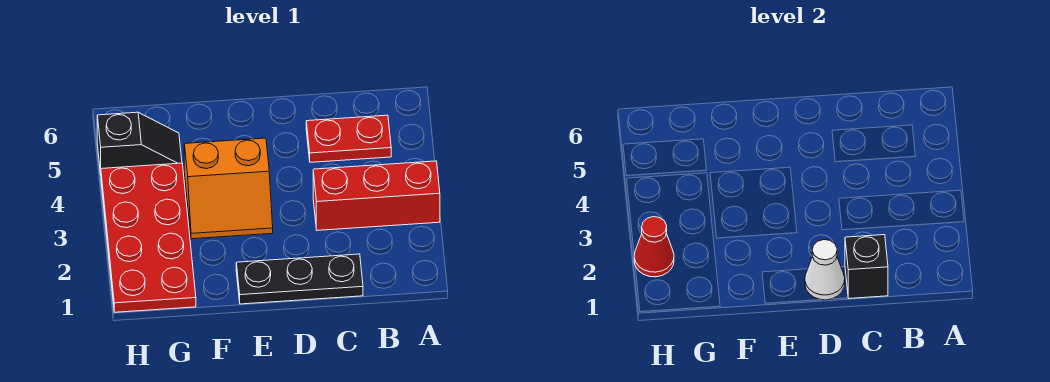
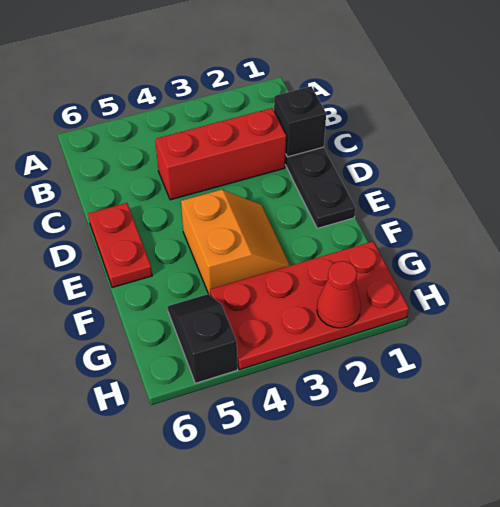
red 1x3 brick [313,161,440,230] -> red 1x3 brick turned to [155,108,286,200]
red 1x2 plate [306,115,391,162] -> red 1x2 plate moved to [88,203,152,288]
white 1x1 cone [805,240,845,300] -> none

